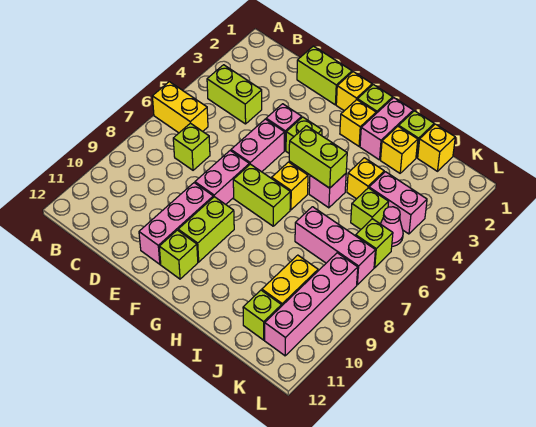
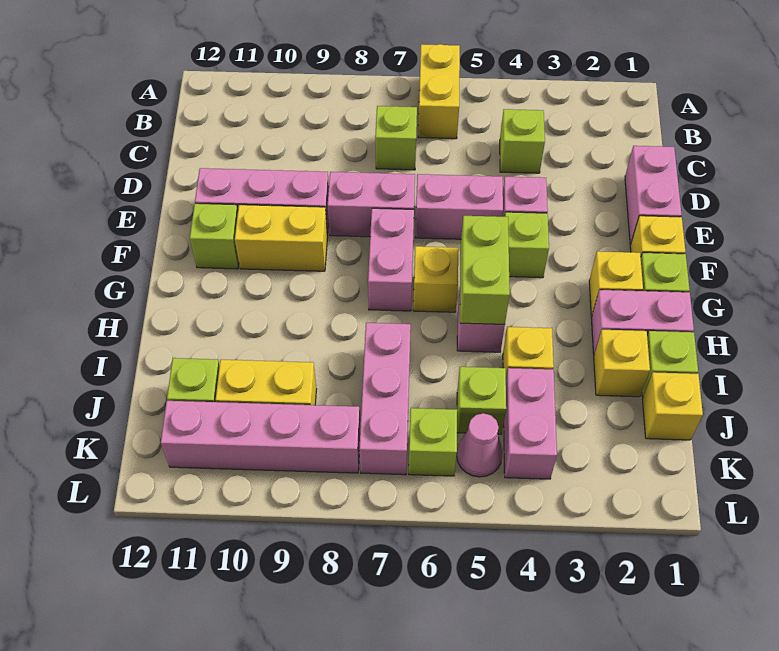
lime 1x2 brick [207,65,262,124] -> lime 1x1 brick [500,109,545,173]
lime 1x2 brick [297,46,352,105] -> pink 1x2 brick [625,146,682,244]
lime 1x2 brick [233,164,290,226] -> pink 1x2 brick [368,208,414,311]
lime 1x2 brick [178,197,234,262] -> yellow 1x2 brick [235,205,328,271]

